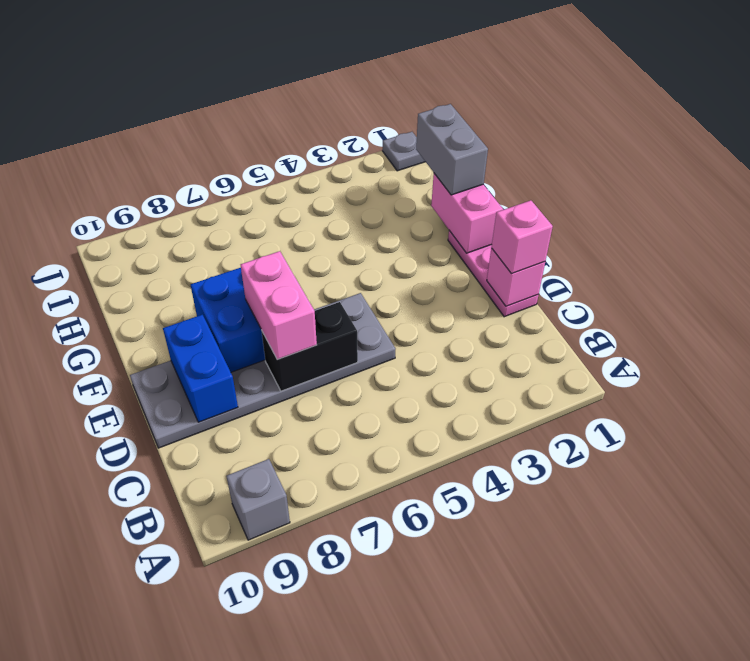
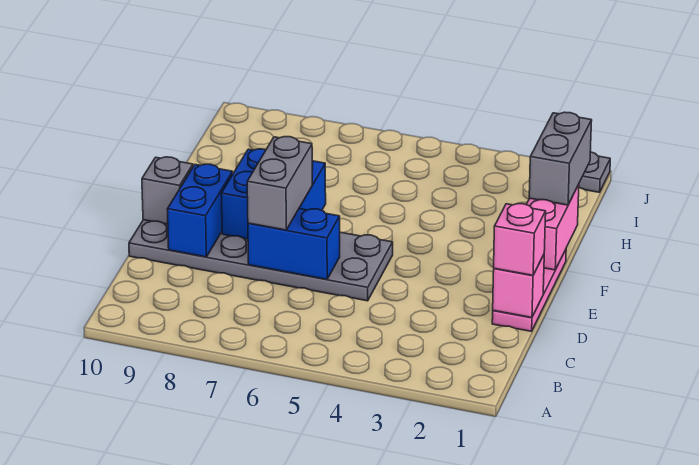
grey 1x1 brick [226,459,290,540] -> grey 1x1 brick moved to [142,157,193,224]
black 1x2 brick [262,302,358,391] -> blue 1x2 brick [248,209,340,279]
pink 1x2 brick [241,251,317,360] -> grey 1x2 brick [247,137,312,230]

